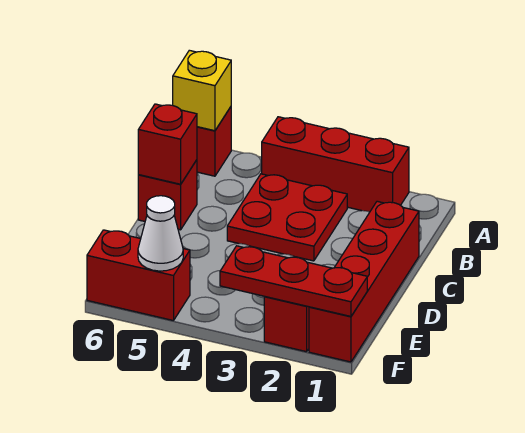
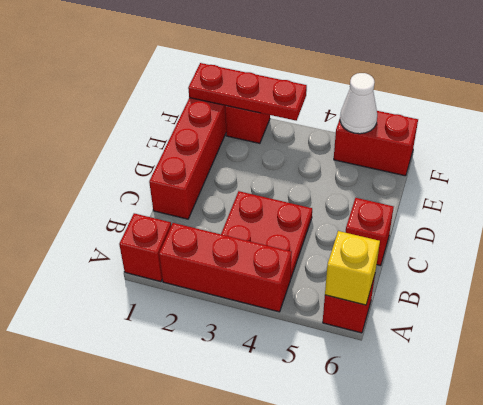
red 1x1 brick [138,104,197,184] -> red 1x1 brick moved to [119,213,171,282]

